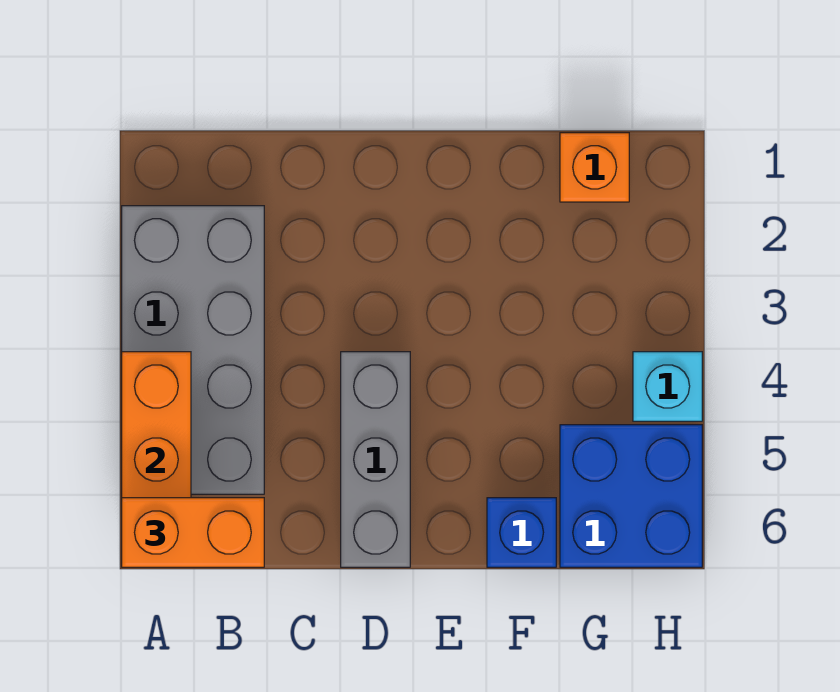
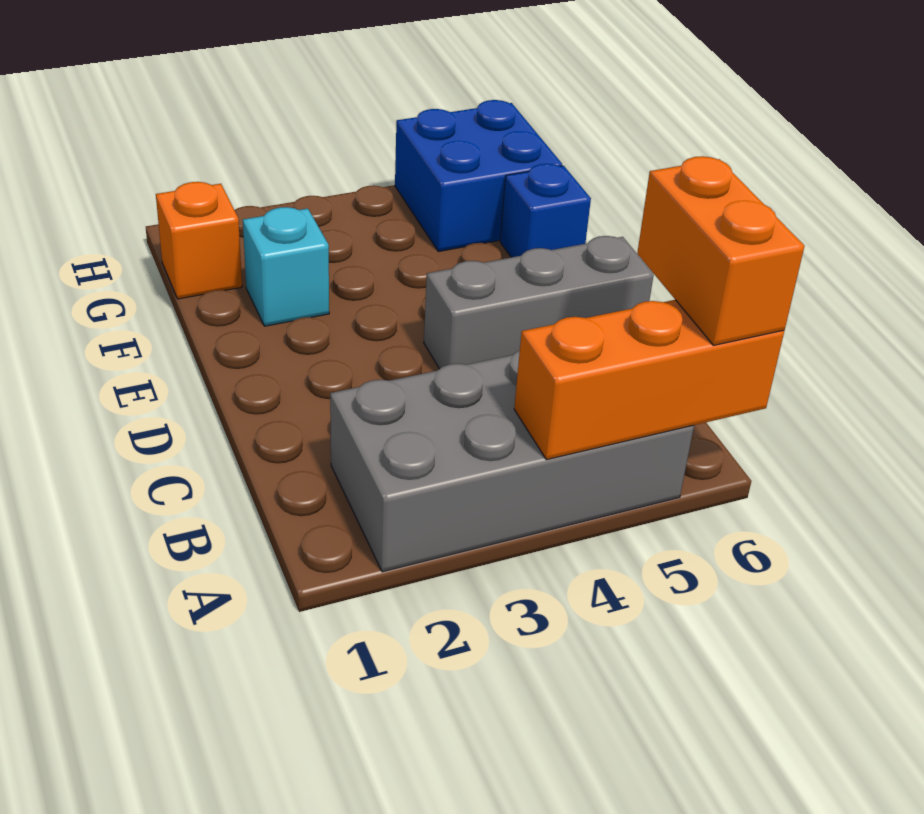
cyan 1x1 brick [633,352,702,421] -> cyan 1x1 brick moved to [243,207,329,326]

